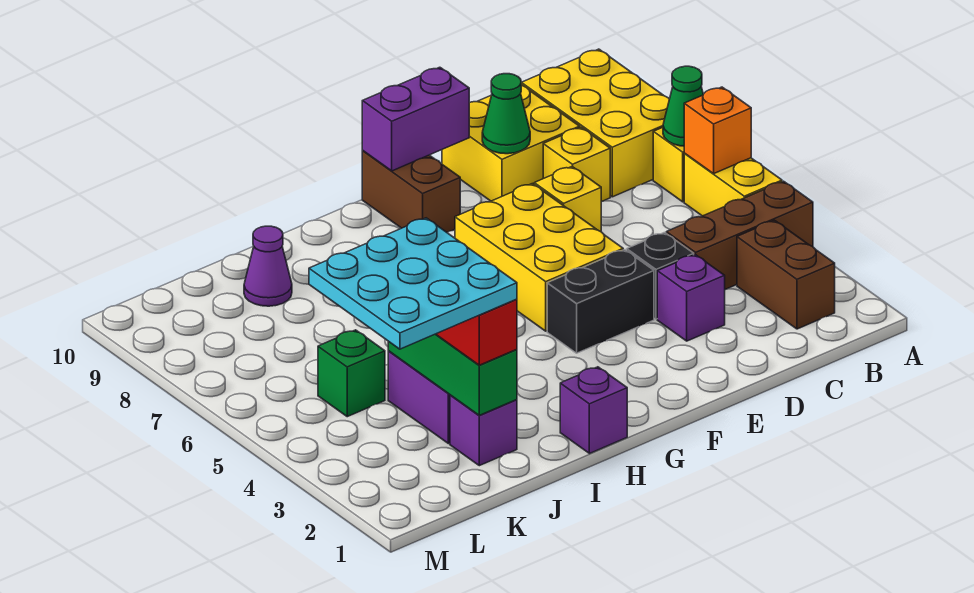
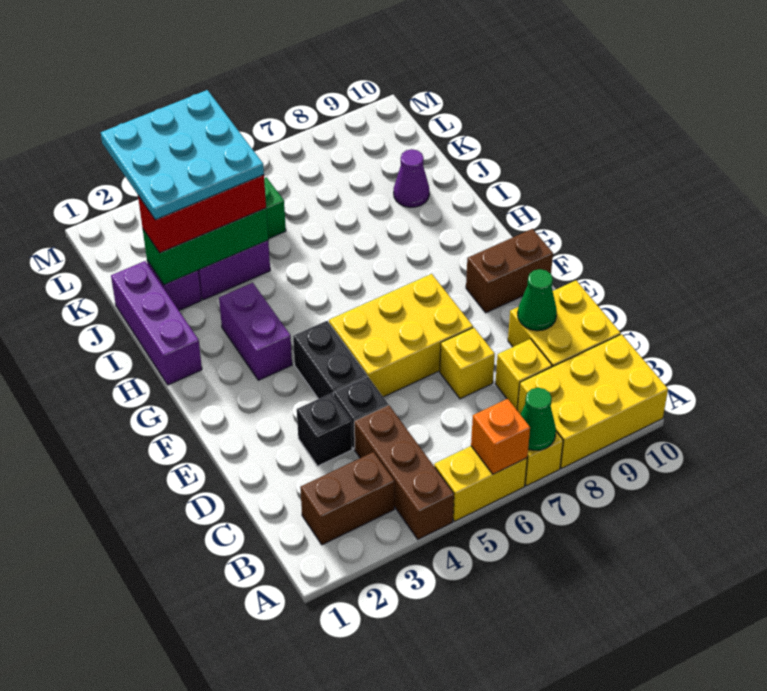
purple 1x1 brick [657,254,725,341] -> black 1x1 brick [297,393,352,466]
purple 1x2 brick [362,67,469,171] -> purple 1x2 brick moved to [219,283,292,380]
purple 1x1 brick [560,367,627,454] -> purple 1x3 brick [111,261,202,385]

